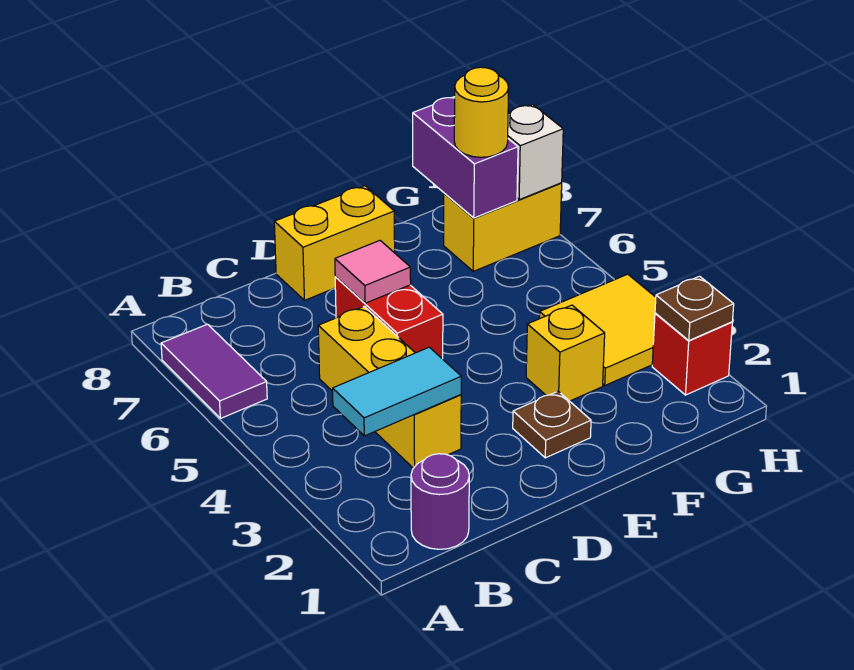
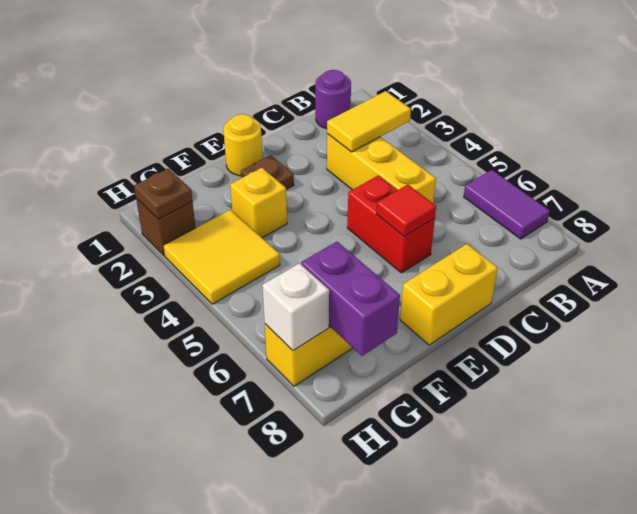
cyan 1x2 tile [333,347,461,436] -> yellow 1x2 tile [327,91,411,152]
pink 1x1 tile [335,241,411,303] -> red 1x1 tile [376,184,436,237]
yellow 1x1 round brick [454,67,509,157] -> yellow 1x1 round brick moved to [223,114,263,176]
red 1x1 brick [652,313,732,395] -> brown 1x1 brick [136,198,196,255]

